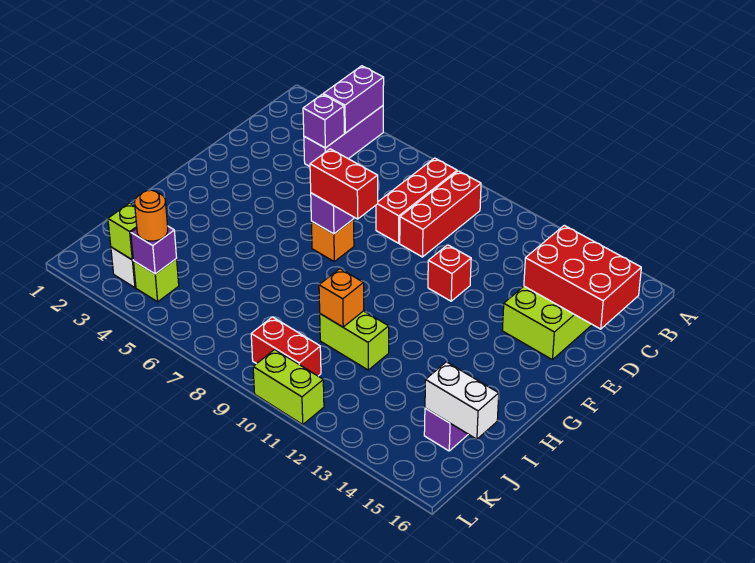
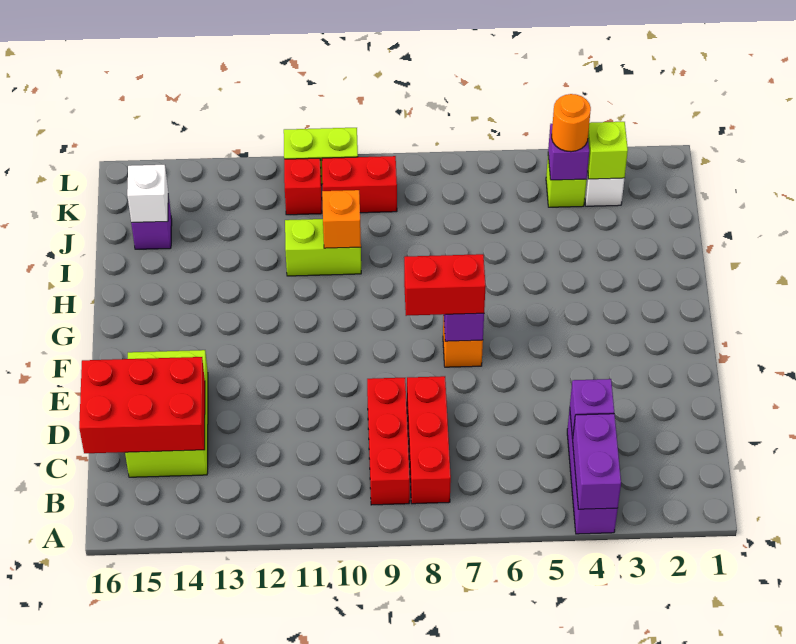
red 1x1 brick [428,245,471,301] -> red 1x1 brick moved to [284,158,322,215]
white 1x2 brick [425,362,499,439] -> white 1x1 brick [127,165,168,223]

